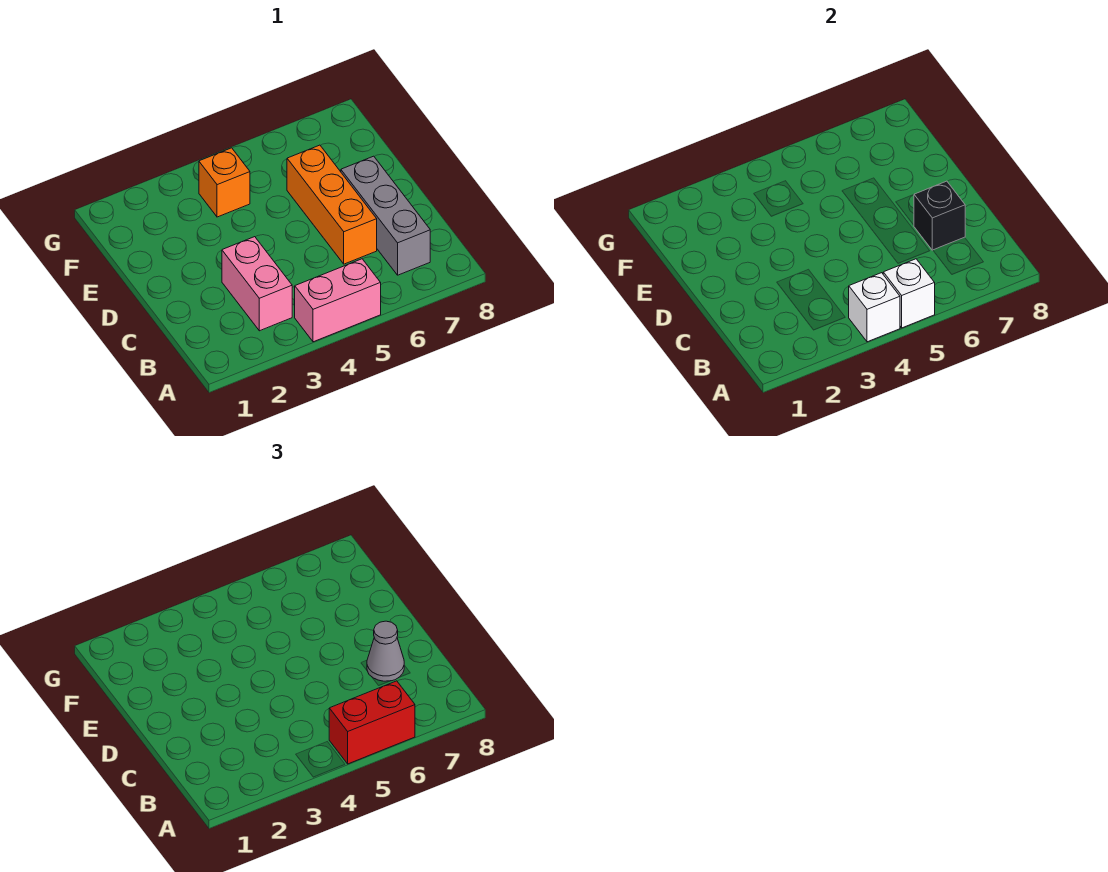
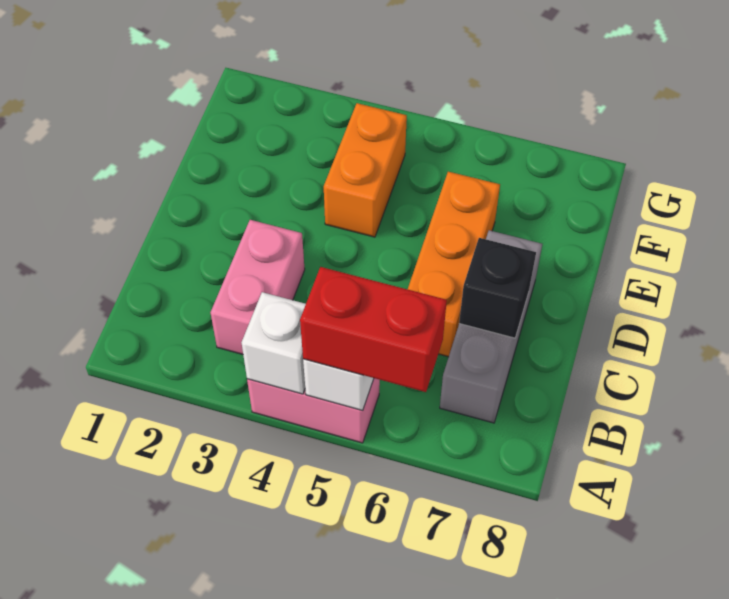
grey 1x1 cone [367,621,404,681] -> none
orange 1x1 brick [199,148,250,217] -> orange 1x2 brick [324,103,407,237]

